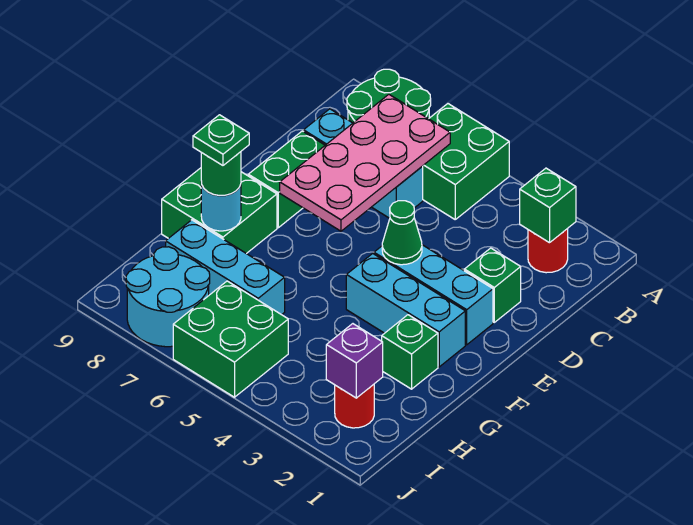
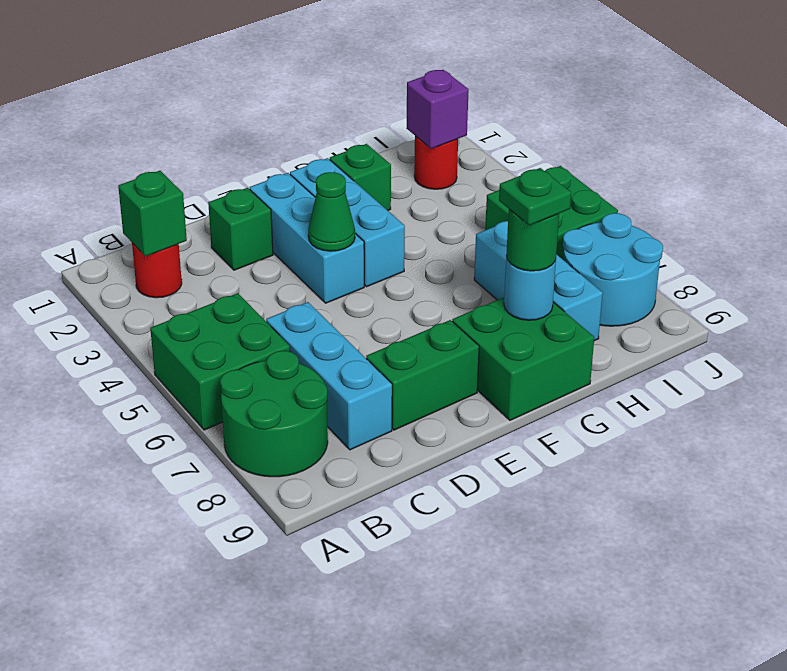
pink 2x4 plate [280,94,450,231] -> none

